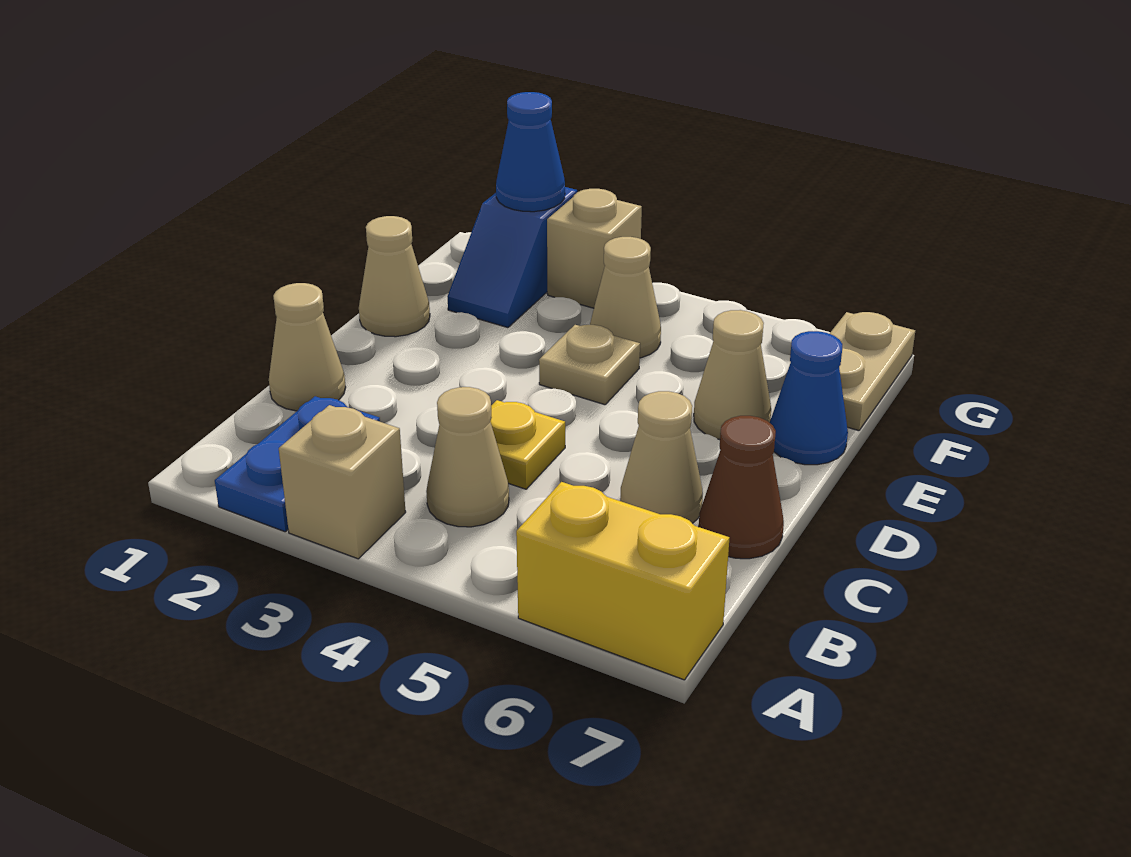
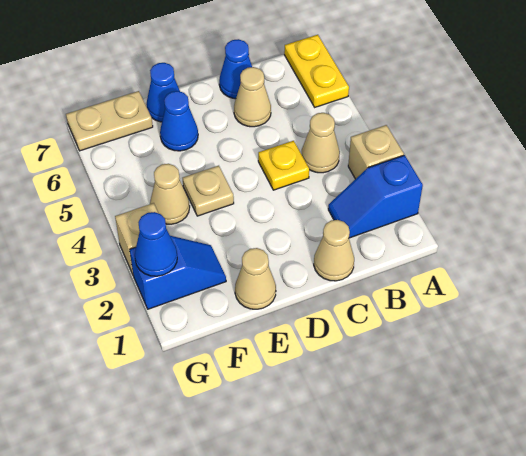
blue 1x2 plate [215,396,380,532] -> blue 1x2 slope [328,155,423,238]
yellow 1x2 brick [516,482,729,680] -> yellow 1x2 plate [284,35,349,107]
brown 1x1 cone [699,416,784,559] -> blue 1x1 cone [219,39,252,99]
tan 1x1 cone [694,310,771,439] -> blue 1x1 cone [160,91,198,151]

